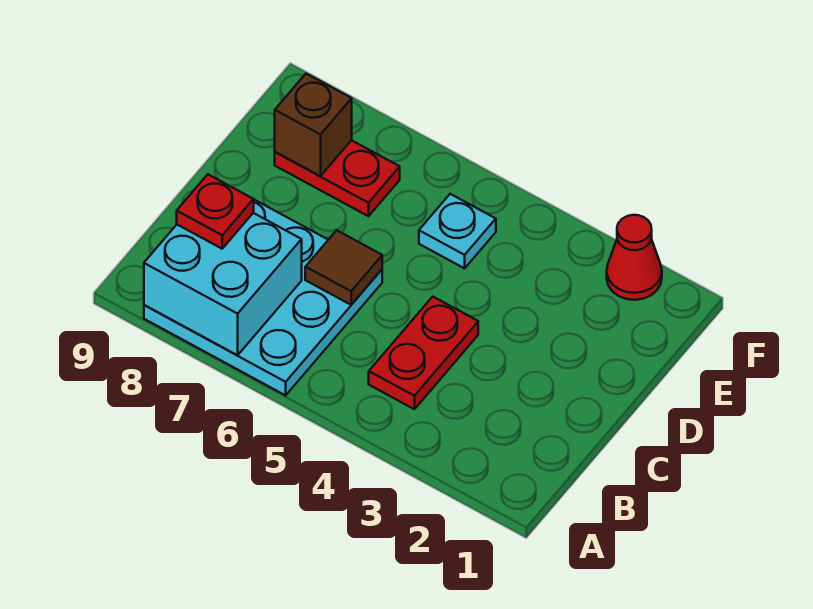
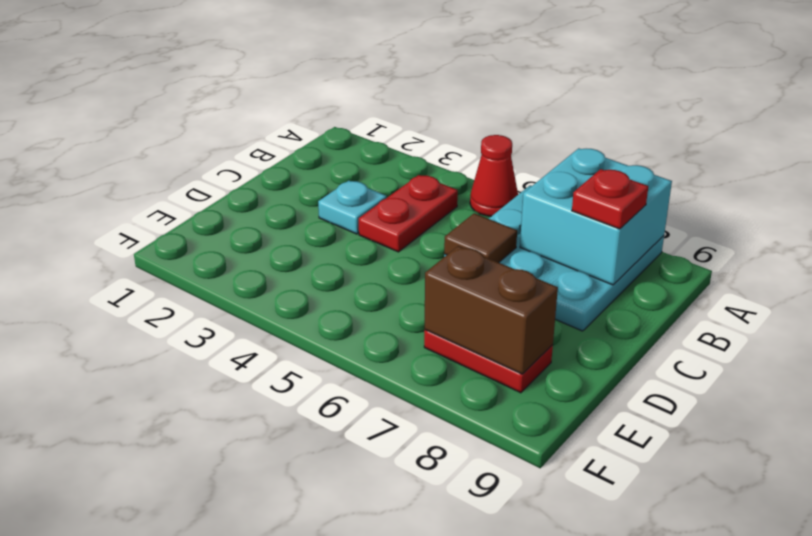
cyan 1x1 plate [419,194,496,268] -> cyan 1x1 plate moved to [318,181,387,234]
brown 1x1 brick [275,74,352,176] -> brown 1x2 brick [425,246,558,374]
red 1x1 cone [607,215,662,300] -> red 1x1 cone moved to [470,135,518,216]

